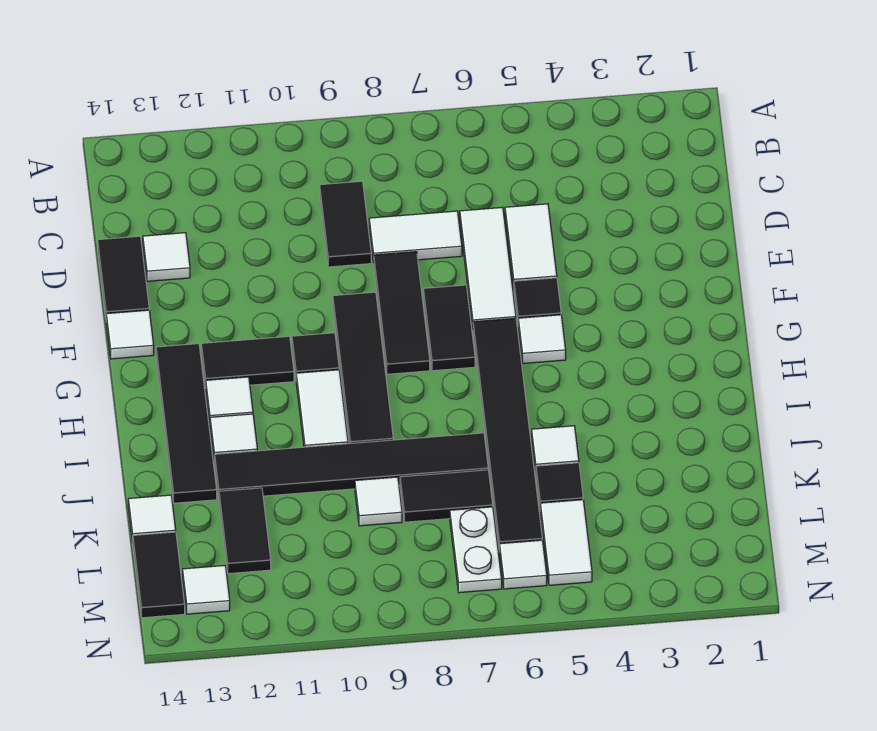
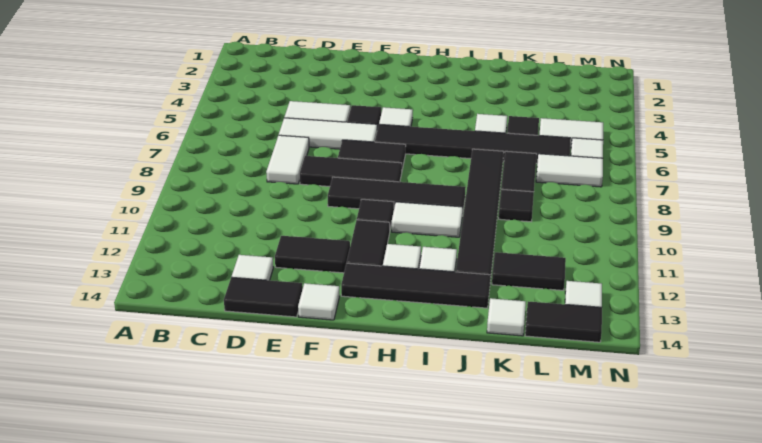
black 1x2 tile [320,181,371,267] -> black 1x2 tile moved to [275,236,350,273]
white 1x1 tile [355,477,402,526] -> black 1x1 tile [499,189,534,222]
white 1x2 plate [450,507,502,593] -> white 1x2 tile [536,154,603,187]

